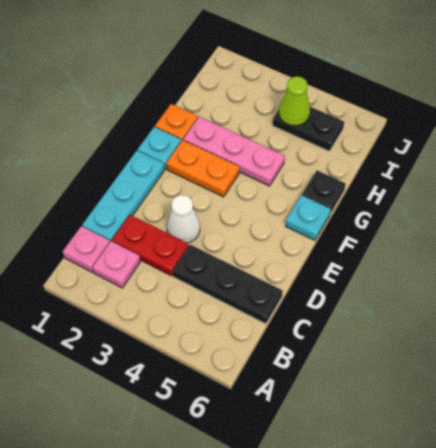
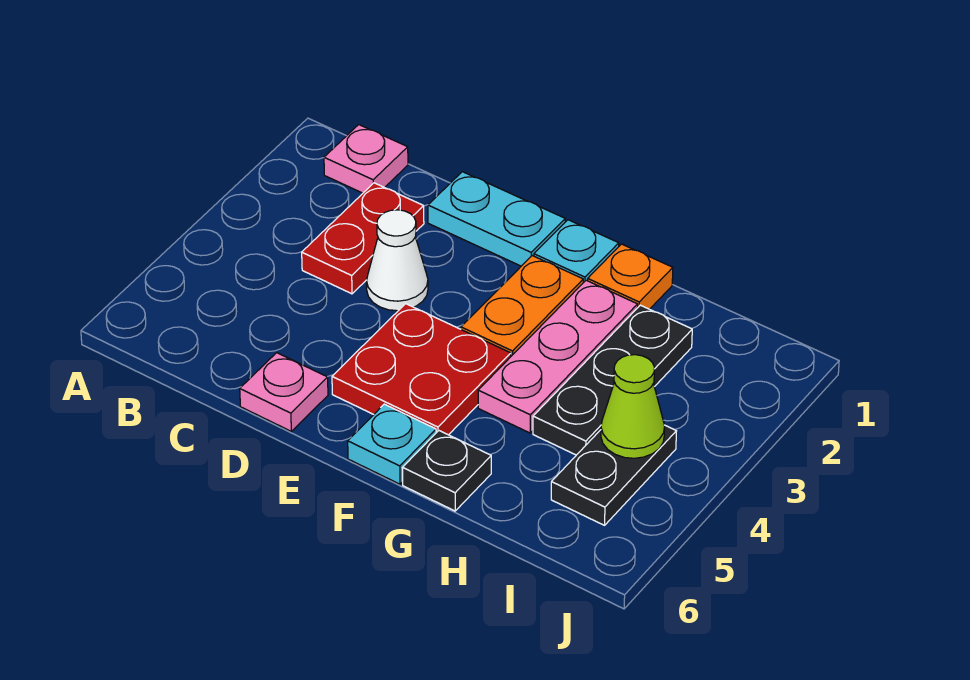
pink 1x1 plate [92,241,140,288] -> pink 1x1 plate moved to [240,353,328,431]
cyan 1x3 plate [82,150,165,241] -> cyan 1x2 plate [428,172,565,266]
black 1x3 plate [173,245,283,324] -> black 1x3 plate moved to [533,305,692,455]
none -> red 2x2 plate [332,304,511,435]

